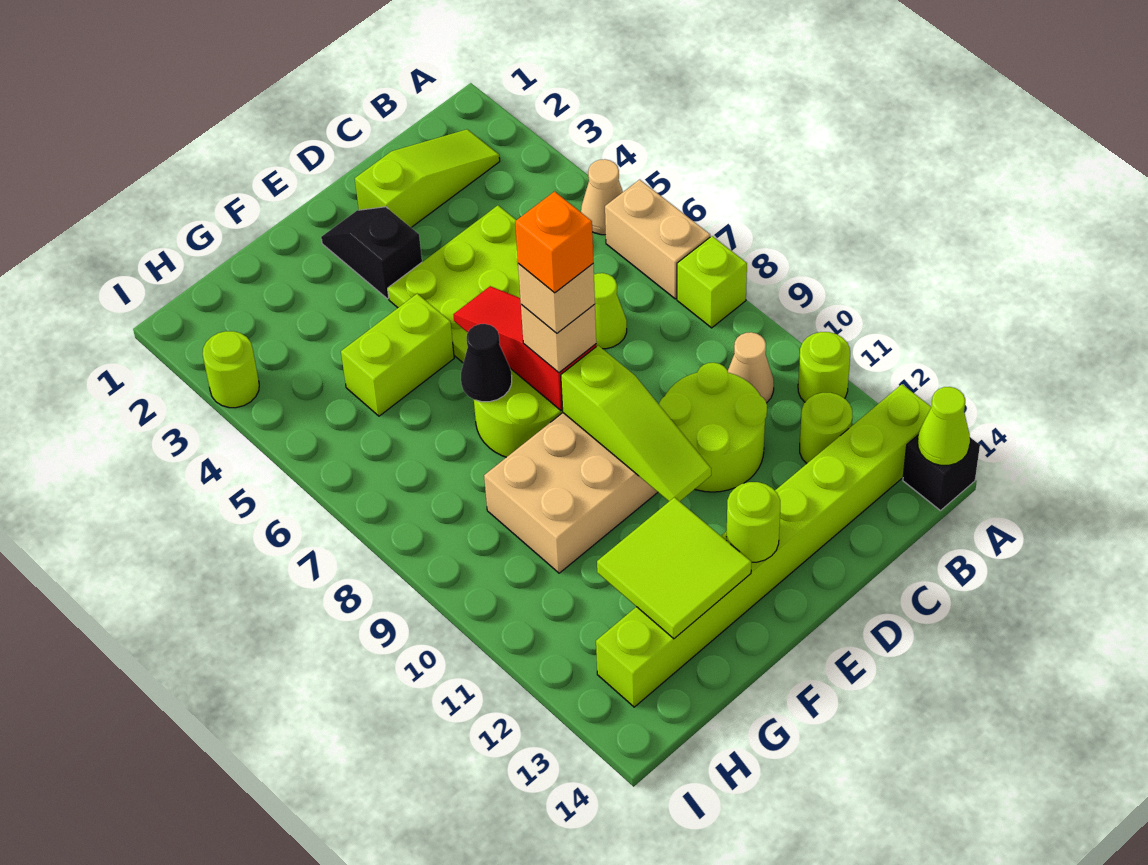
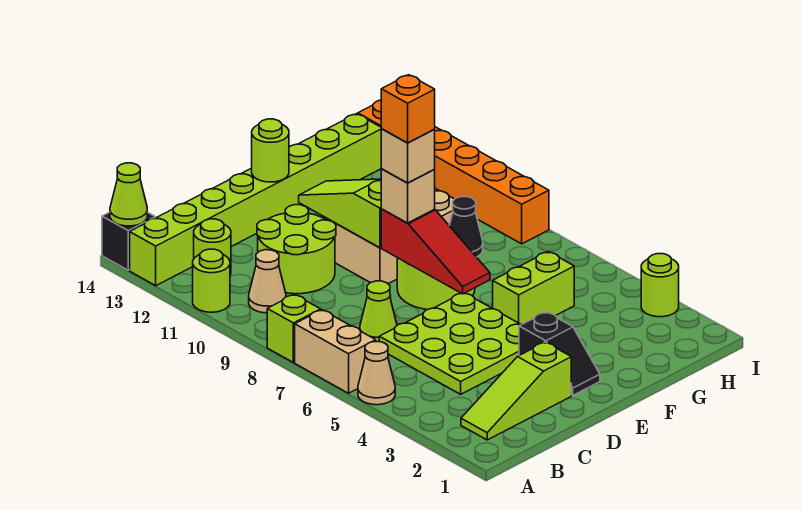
lime 2x2 tile [597,497,752,639] -> none
none -> orange 1x6 brick [358,100,549,244]

